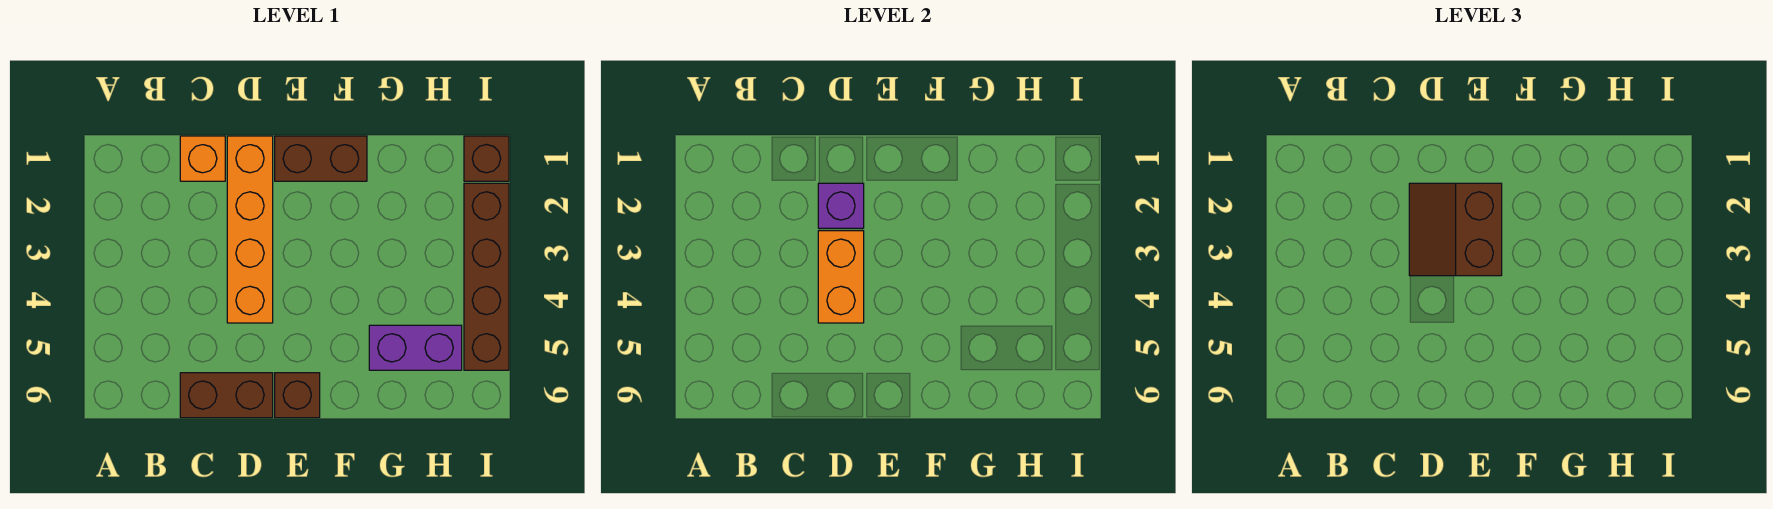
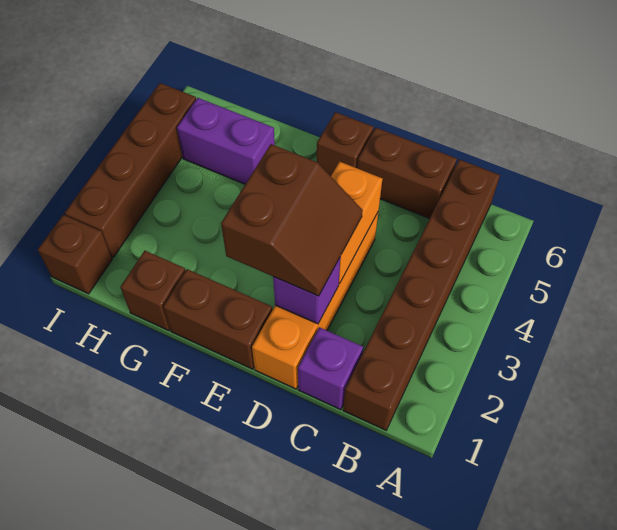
none -> brown 1x6 brick [343,159,500,430]
orange 1x1 brick [180,136,225,181] -> purple 1x1 brick [298,327,363,410]
none -> brown 1x1 brick [121,251,185,331]

